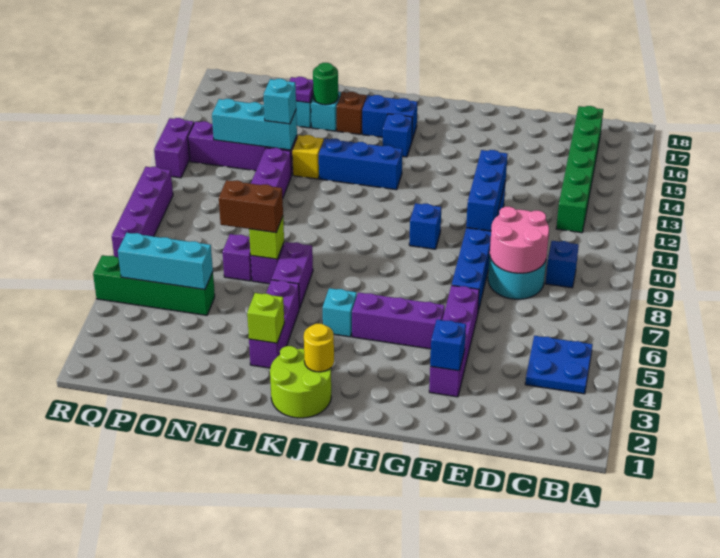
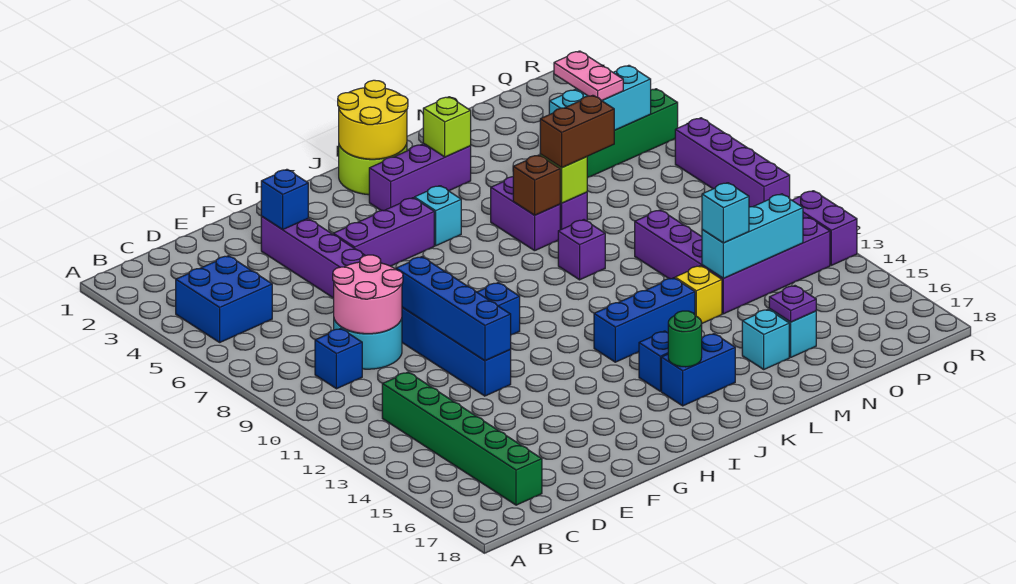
blue 2x2 plate [525,336,593,394] -> blue 2x2 brick [176,256,272,342]
blue 1x3 brick [466,150,508,231] -> blue 1x4 brick [396,257,511,361]
yellow 1x1 round brick [304,324,334,372] -> yellow 2x2 round brick [338,80,408,159]
purple 1x3 brick [249,280,299,368] -> purple 1x3 brick turned to [369,144,471,211]
brown 1x1 brick [337,92,366,134] -> brown 1x1 brick moved to [513,155,560,215]
green 1x1 round brick [313,63,338,105] -> green 1x1 round brick moved to [668,311,702,367]
purple 1x1 brick [223,234,252,281] -> purple 1x1 brick moved to [558,220,605,280]
none -> pink 1x2 plate [554,51,623,101]

